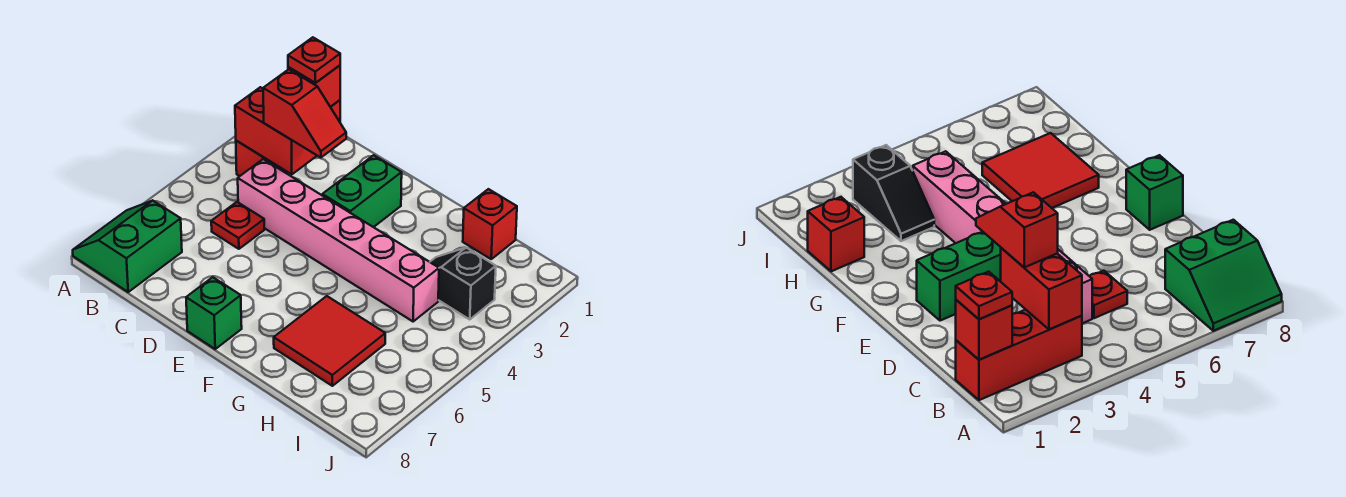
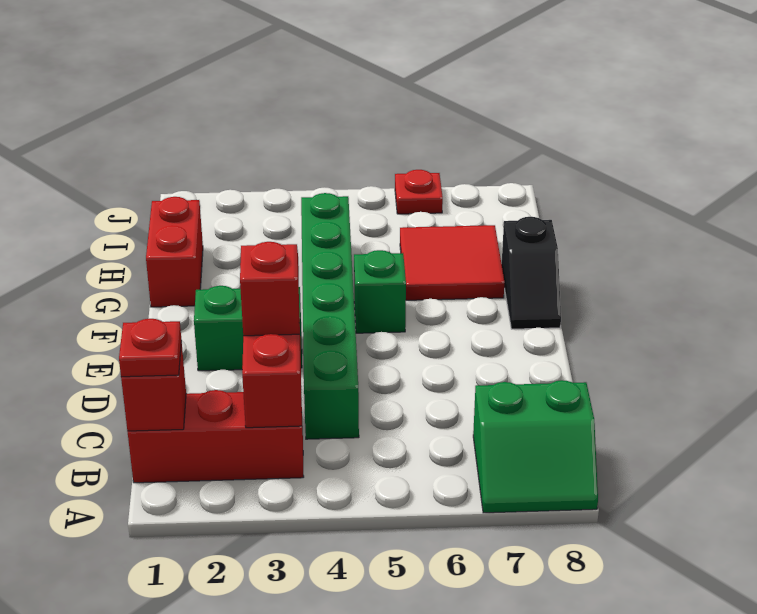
pink 1x6 brick [238,159,439,321] -> green 1x6 brick [301,193,359,439]
red 1x1 plate [211,202,264,249] -> red 1x1 plate moved to [395,170,443,214]
green 1x1 brick [186,277,242,349] -> green 1x1 brick moved to [354,250,406,333]
red 1x1 brick [463,189,517,259] -> red 1x2 brick [146,197,203,307]
black 1x2 slope [430,248,496,320] -> black 1x2 slope moved to [502,217,561,329]

